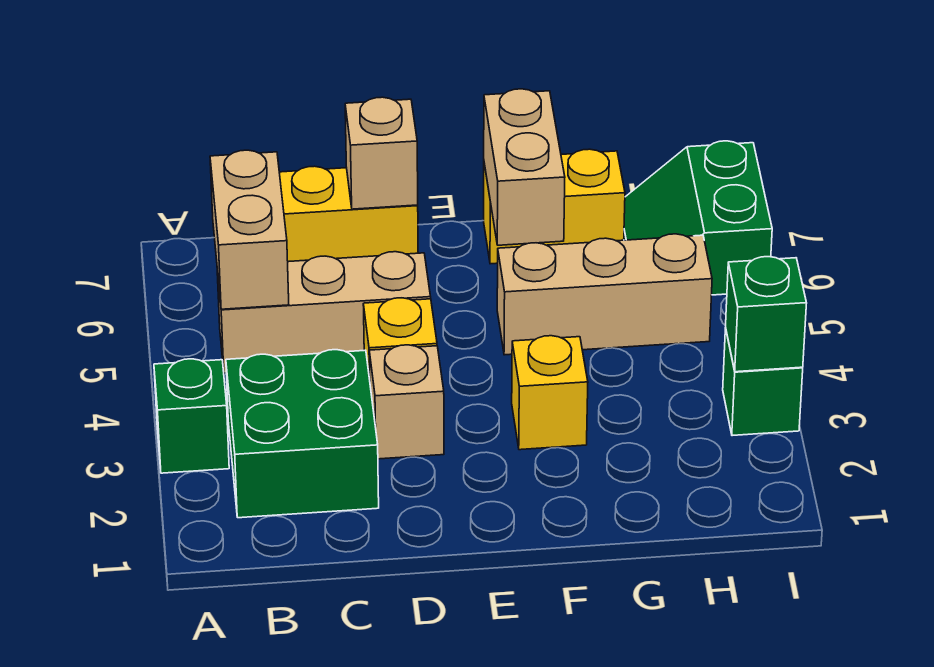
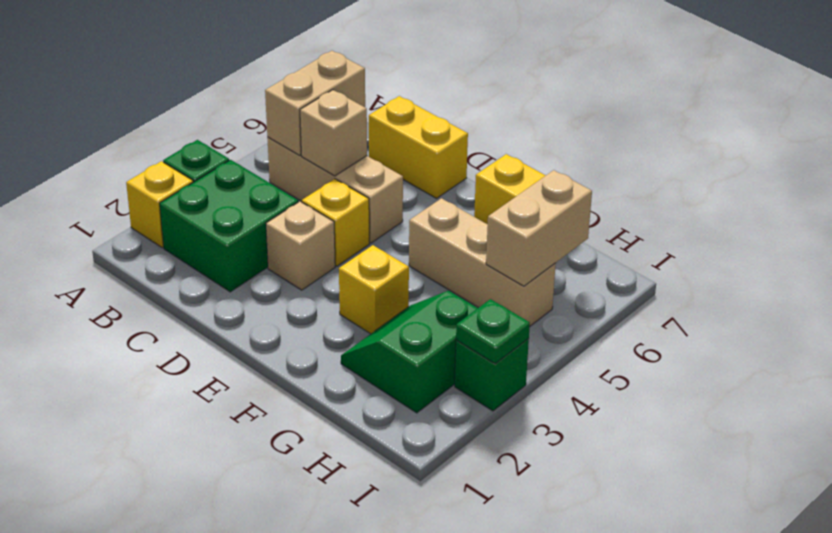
none -> yellow 1x1 brick [126,161,193,248]
tan 1x1 brick [345,97,418,209] -> tan 1x1 brick moved to [300,90,367,176]
tan 1x2 brick [484,89,565,245] -> tan 1x2 brick moved to [486,170,592,286]
green 2x2 slope [624,141,772,295] -> green 2x2 slope moved to [341,291,478,413]
green 1x1 brick [726,257,807,372] -> green 1x1 plate [456,299,530,364]

